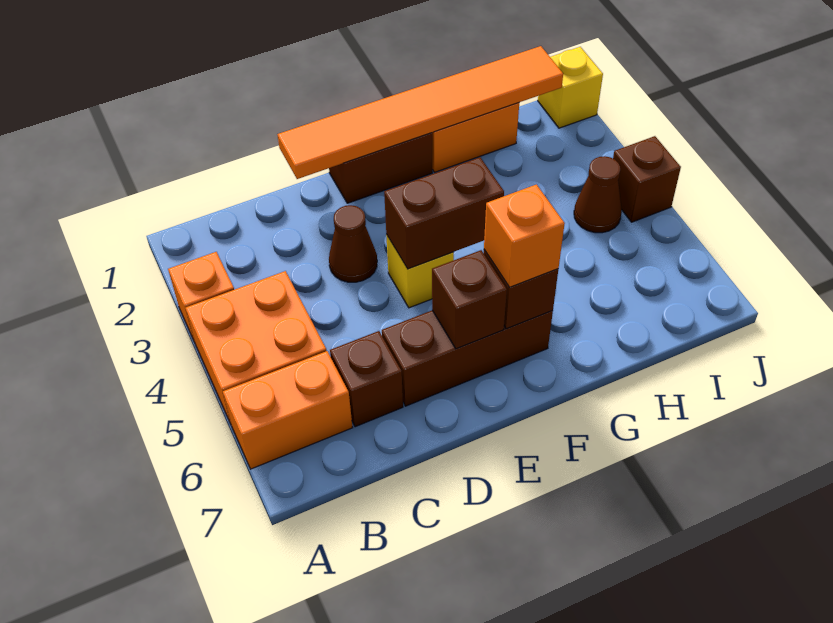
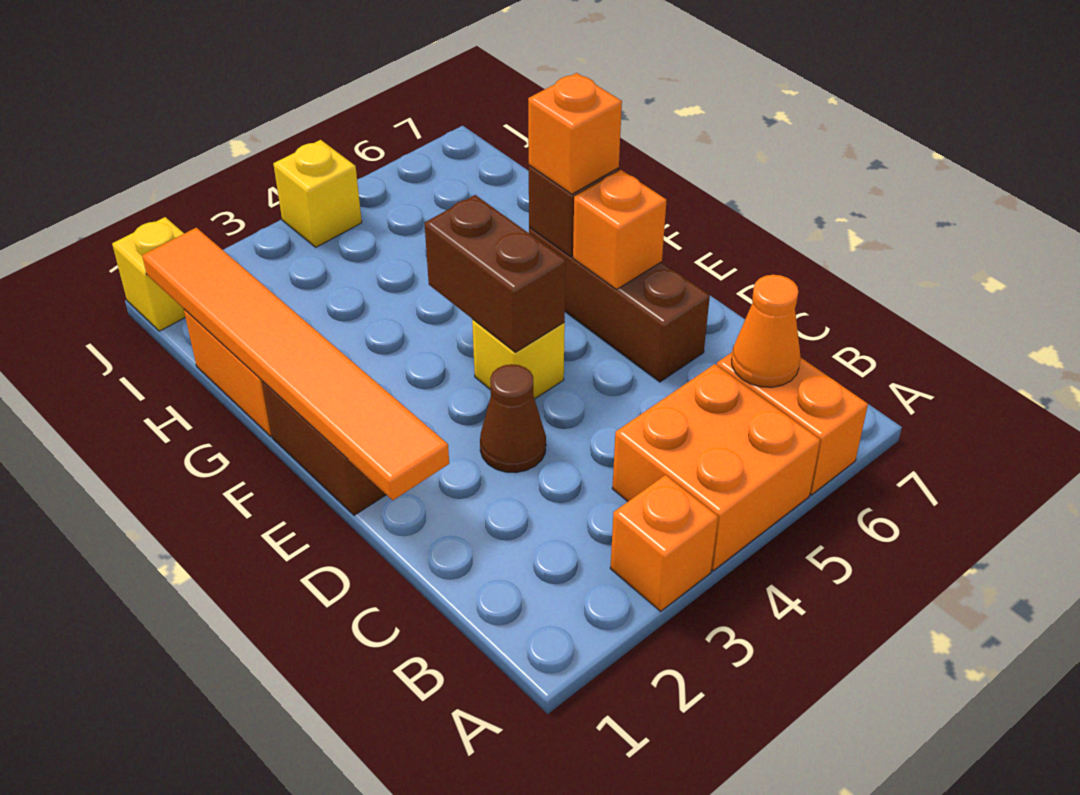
none -> orange 1x1 cone [732,275,801,387]
brown 1x1 brick [330,331,403,427] -> none
brown 1x1 brick [432,250,507,349] -> orange 1x1 brick [573,170,667,289]
brown 1x1 cone [574,156,622,233] -> none
brown 1x1 brick [613,136,681,222] -> yellow 1x1 brick [273,140,362,247]

